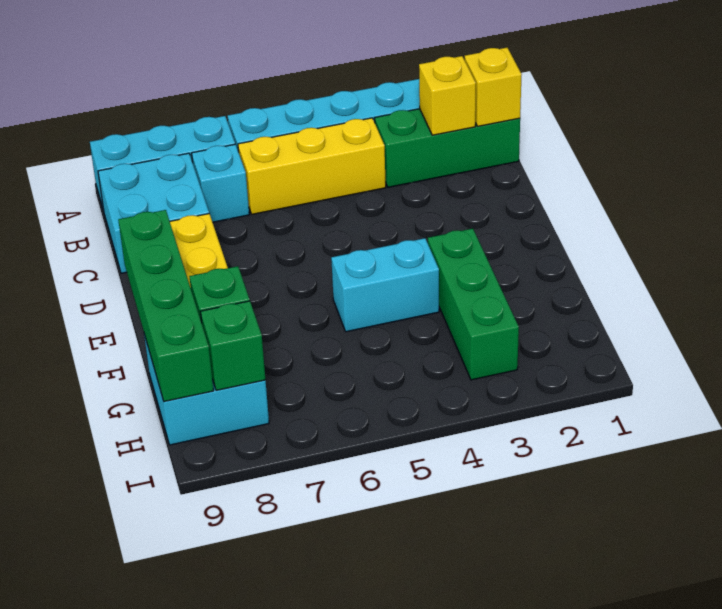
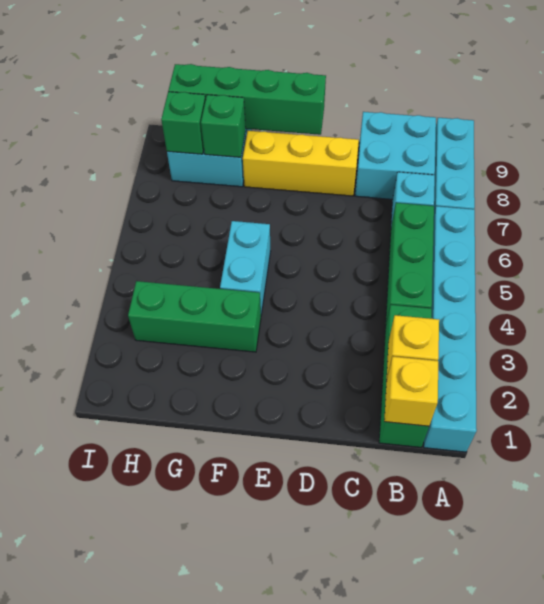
yellow 1x3 brick [238,118,386,214] -> green 1x3 brick [385,203,434,327]

